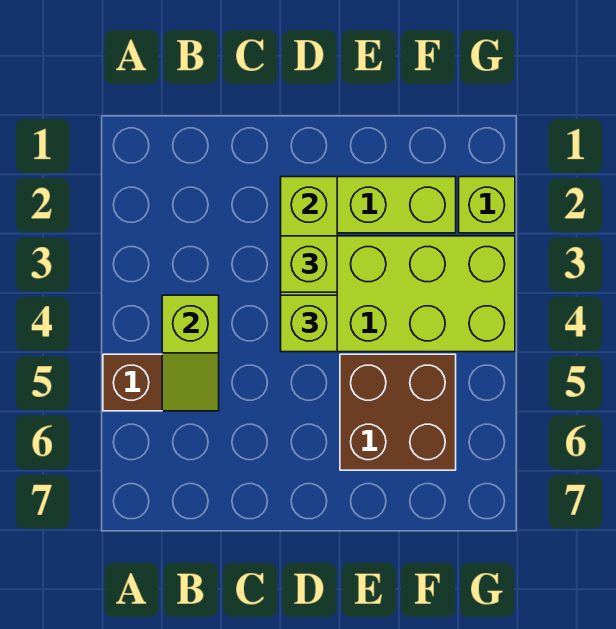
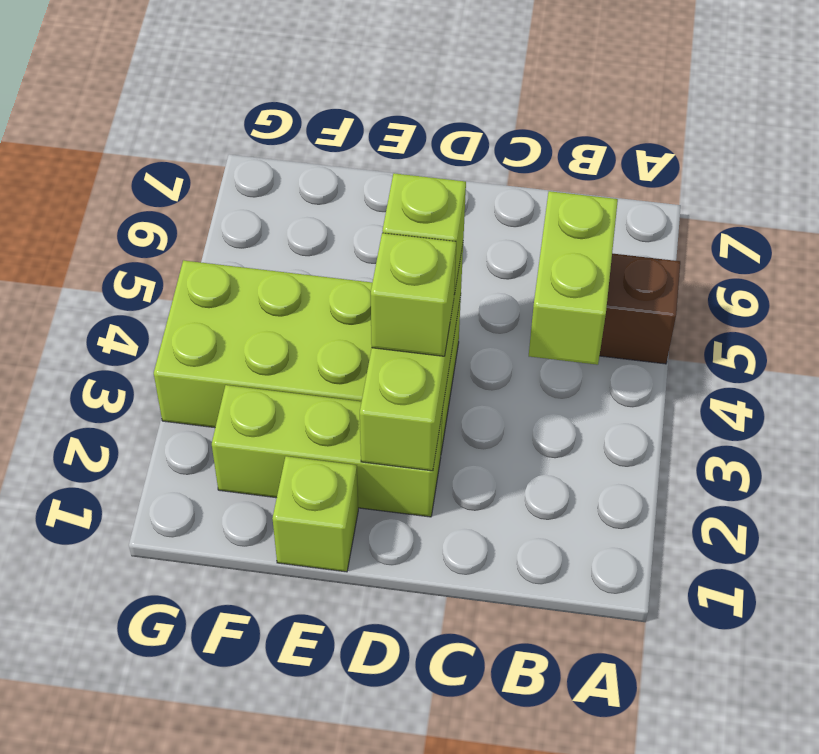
lime 1x2 slope [162,295,219,411] -> lime 1x2 brick [529,191,618,365]
brown 2x2 brick [340,354,456,470] -> none
lime 1x1 brick [459,177,515,233] -> lime 1x1 brick moved to [272,456,358,572]

